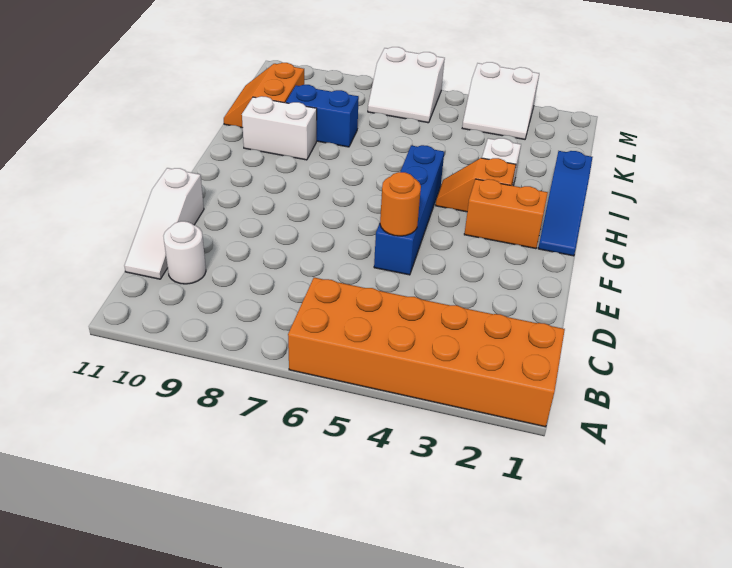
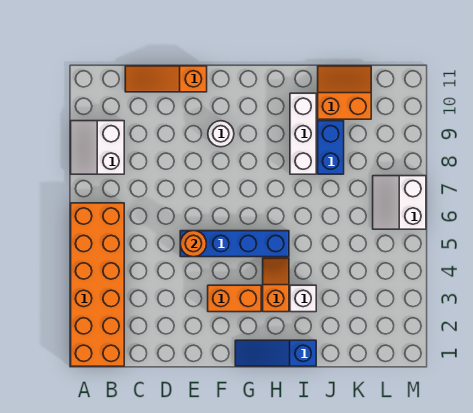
white 1x1 round brick [164,221,206,284] -> white 1x1 round brick moved to [208,121,234,147]
white 1x3 slope [124,168,204,279] -> orange 1x3 slope [125,66,207,92]
orange 1x2 brick [464,179,548,249] -> orange 1x2 brick turned to [208,285,261,312]
white 1x2 brick [242,96,317,160] -> white 1x3 brick [290,93,316,174]
white 2x2 slope [462,62,539,139] -> white 2x2 slope moved to [71,121,124,174]

